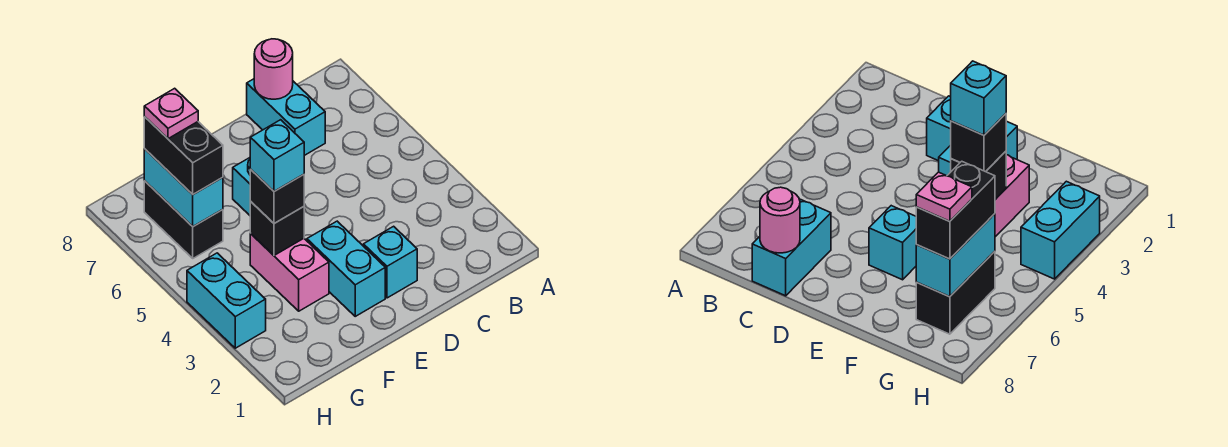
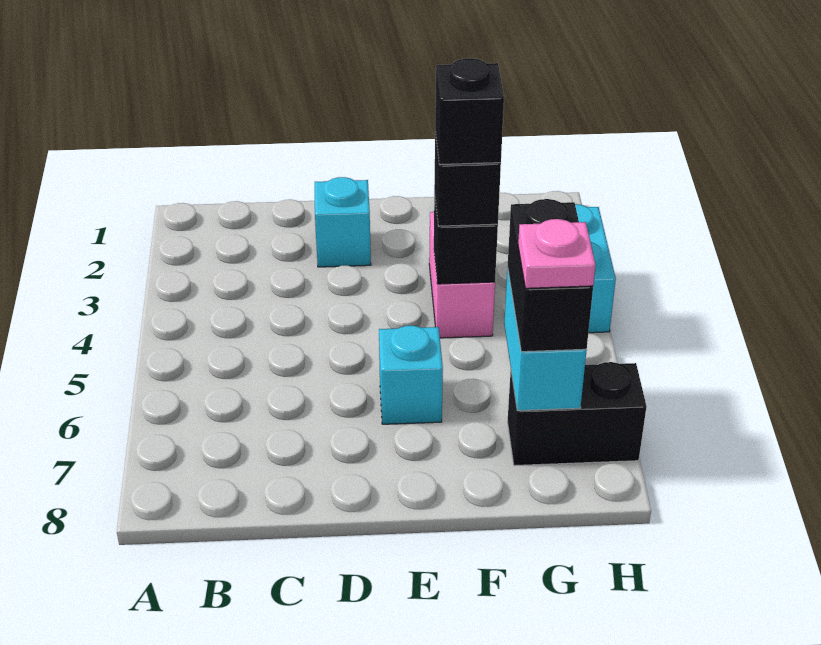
cyan 1x2 brick [247,79,325,156] -> none
pink 1x1 round brick [254,39,293,99] -> none
cyan 1x2 brick [307,221,385,316] -> none
cyan 1x1 brick [250,120,304,191] -> black 1x1 brick [435,58,504,165]
black 1x2 brick [144,181,223,258] -> black 1x2 brick turned to [507,362,647,466]

